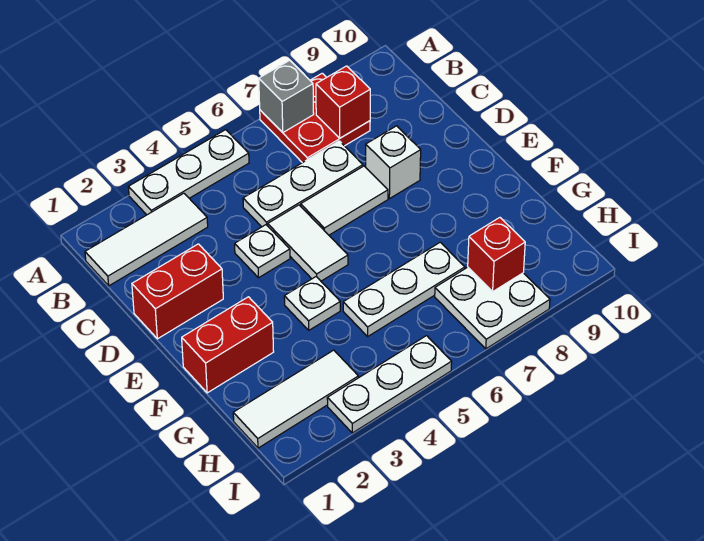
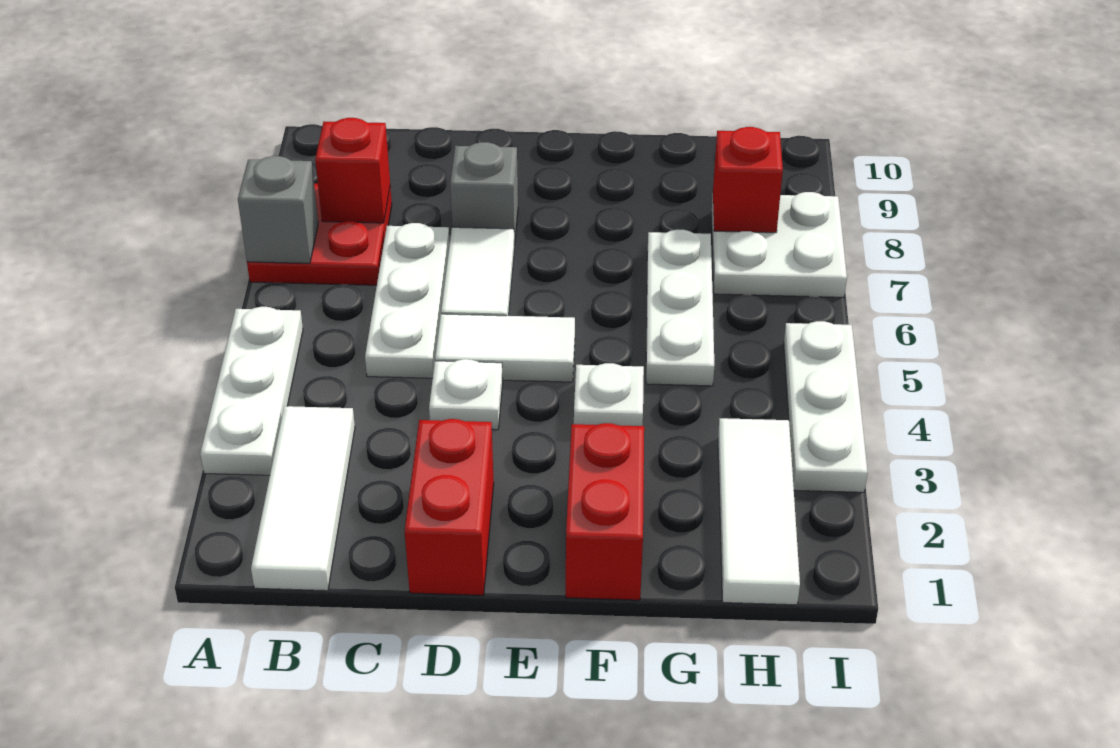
white 1x1 brick [366,126,421,199] -> grey 1x1 brick [450,142,518,246]

